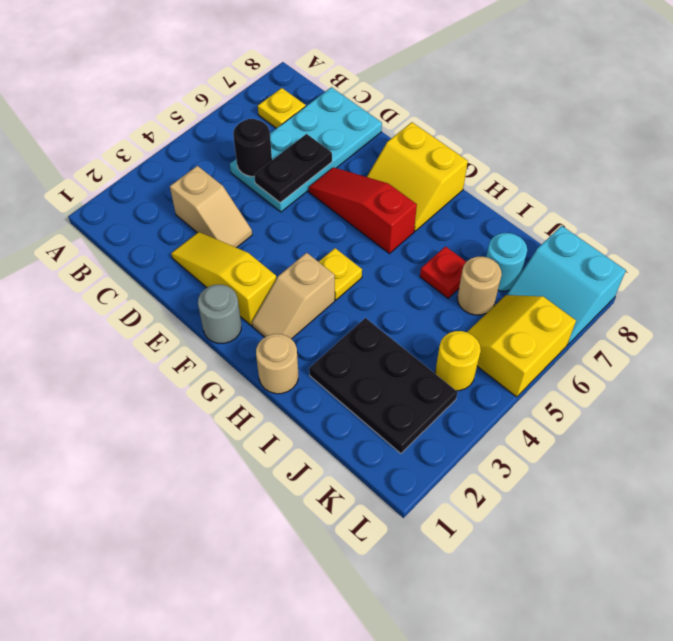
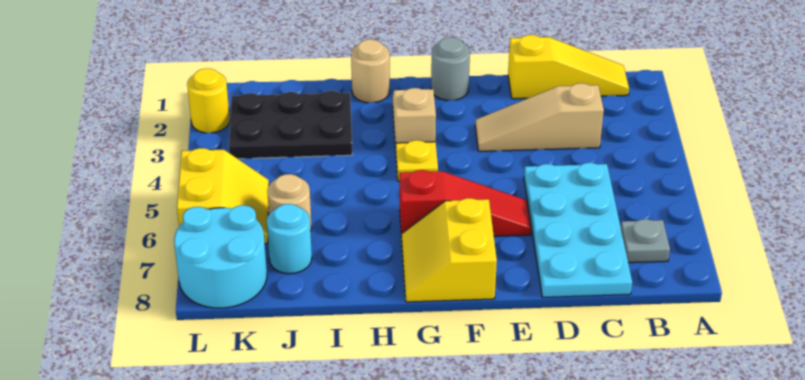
yellow 1x1 plate [258,88,306,128] -> grey 1x1 plate [621,219,670,263]
tan 1x2 slope [170,166,252,248] -> tan 1x3 slope [475,83,604,151]
black 1x1 round brick [233,119,272,177] -> none
yellow 1x3 slope [171,232,276,325] -> yellow 1x3 slope moved to [508,35,629,99]
black 1x2 plate [254,134,332,203] -> none
yellow 2x2 slope [367,122,468,231] -> yellow 2x2 slope turned to [402,198,497,302]
red 1x1 plate [420,246,466,298] -> none
yellow 1x1 round brick [435,331,481,391] -> yellow 1x1 round brick moved to [187,68,230,133]
cyan 2x2 slope [507,226,626,345] -> cyan 2x2 round brick [174,205,267,308]

